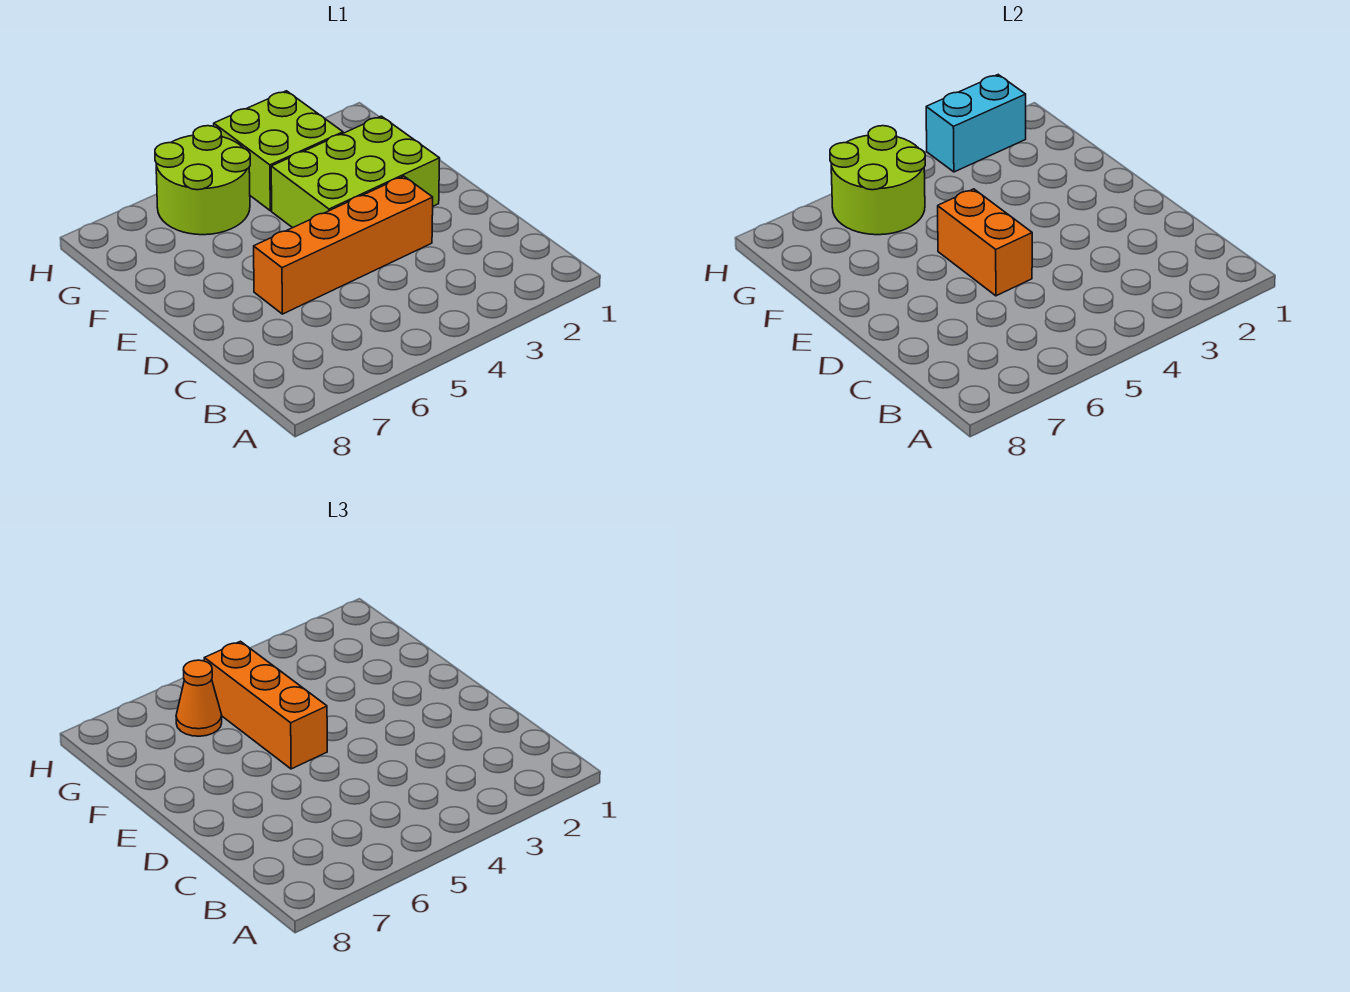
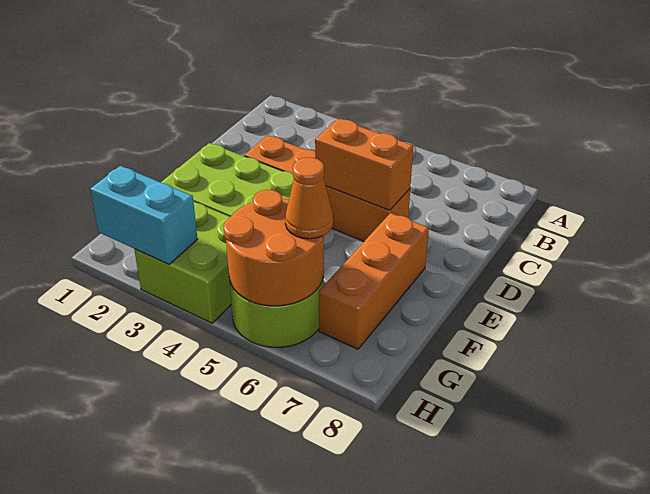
orange 1x2 brick [938,189,1032,296] -> orange 1x2 brick turned to [315,119,413,210]
orange 1x3 brick [204,641,327,769] -> orange 1x3 brick moved to [319,213,429,349]
lime 2x2 round brick [830,126,925,235] -> orange 2x2 round brick [223,190,324,306]

